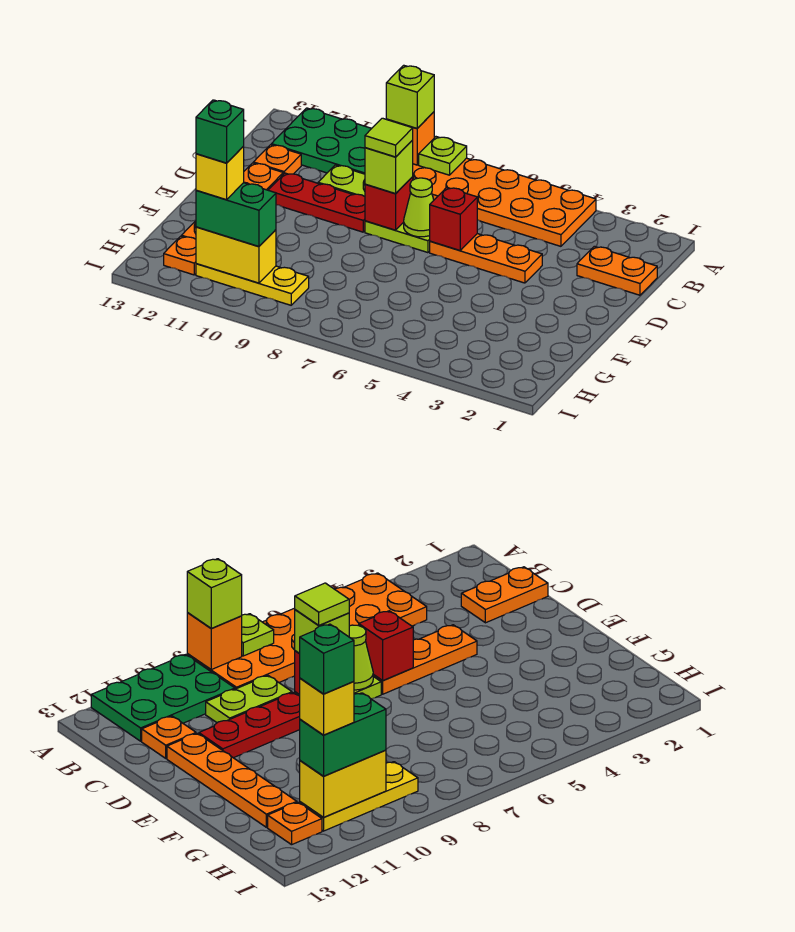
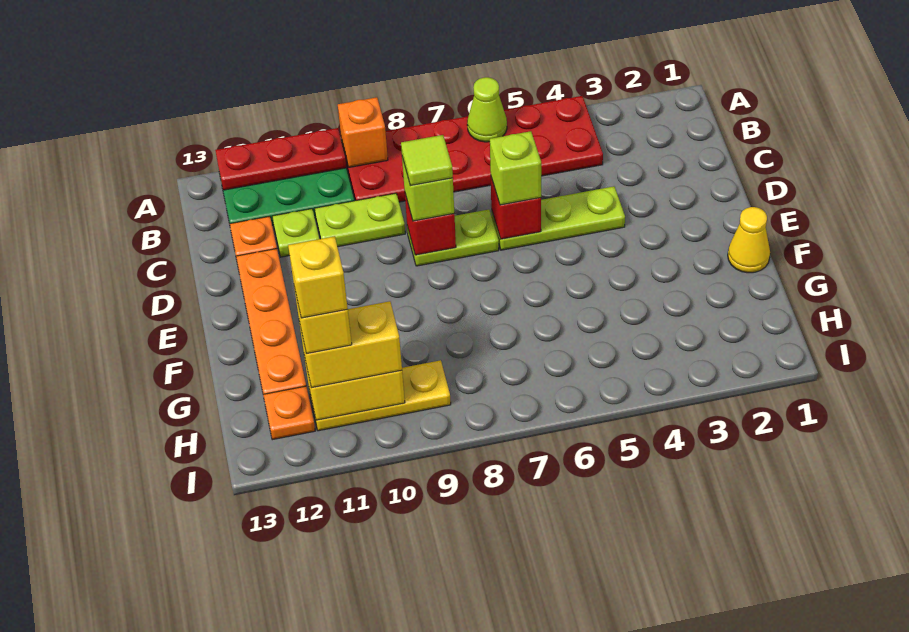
orange 2x6 plate [413,158,596,246] -> red 2x6 plate [341,96,603,202]
lime 1x1 plate [419,137,467,175] -> lime 1x1 plate moved to [272,209,319,257]
lime 1x1 brick [386,65,434,128] -> lime 1x1 brick moved to [490,131,541,205]
orange 1x2 plate [577,246,657,295] -> none
orange 1x3 plate [430,234,542,283] -> lime 1x3 plate [491,186,625,250]
lime 1x1 cone [404,178,434,237] -> lime 1x1 cone moved to [467,77,507,142]
red 1x3 plate [268,173,365,232] -> red 1x3 plate moved to [215,128,346,190]
none -> yellow 1x1 cone [728,207,770,273]
green 1x2 brick [196,183,276,247] -> yellow 1x2 brick [299,301,402,388]
green 1x1 brick [196,100,244,163] -> yellow 1x1 brick [288,236,348,318]

